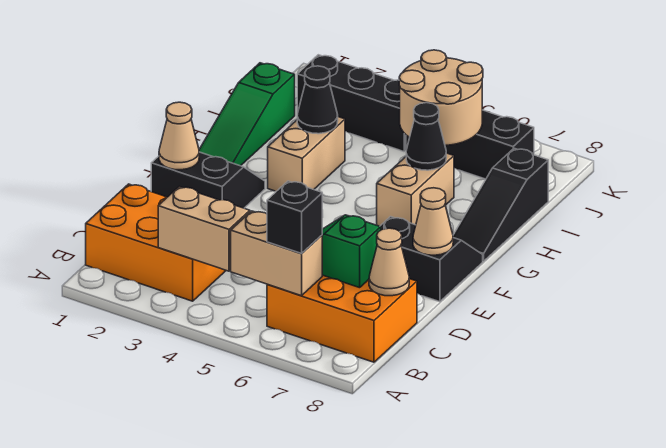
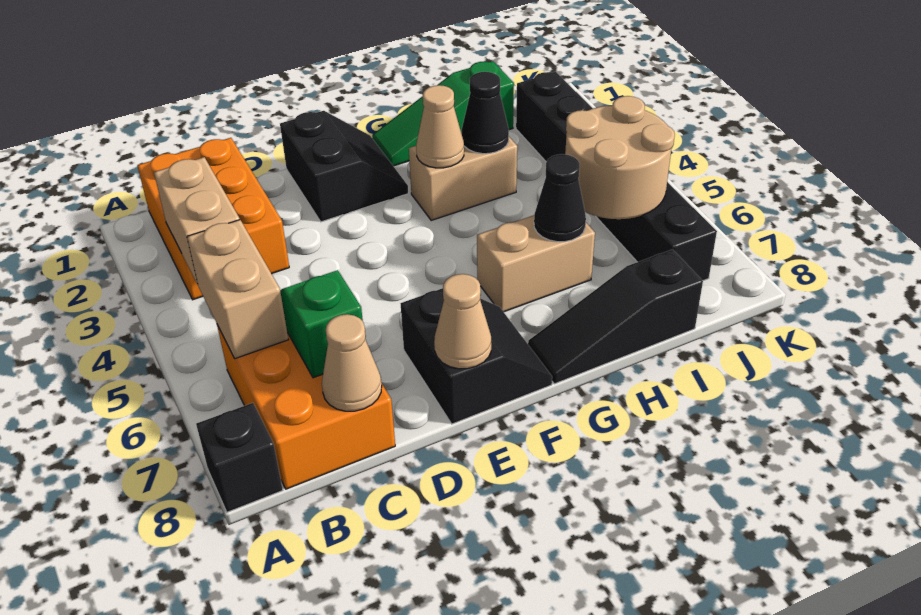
black 1x1 brick [267,181,322,253] -> black 1x1 brick moved to [196,403,283,512]
tan 1x1 cone [159,102,199,170] -> tan 1x1 cone moved to [416,85,464,168]

